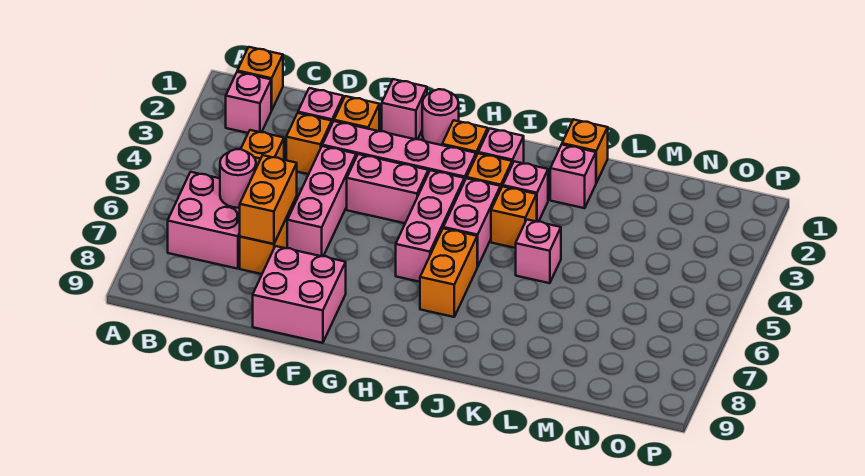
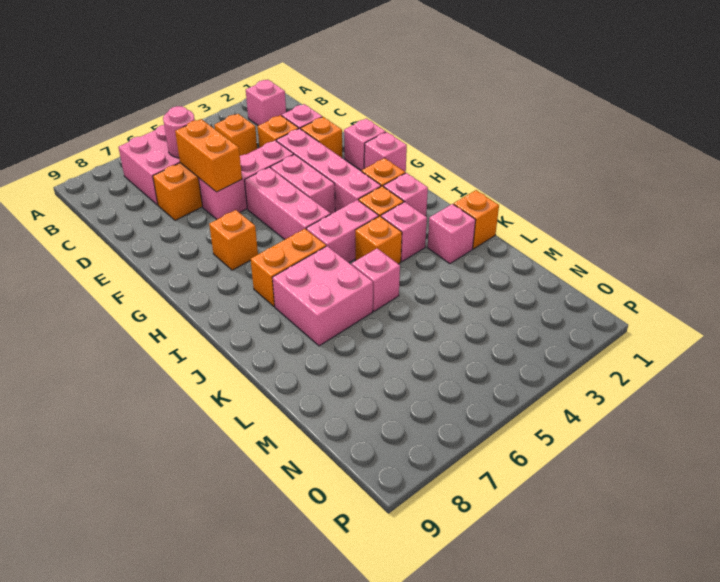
orange 1x1 brick [237,47,283,110] -> orange 1x1 brick moved to [209,210,258,270]
orange 1x2 brick [240,155,297,244] -> orange 1x2 brick turned to [175,119,242,192]
pink 2x2 brick [253,246,346,343] -> pink 2x2 brick moved to [272,246,373,346]
pink 1x1 round brick [422,89,459,145] -> pink 1x1 brick [364,132,407,173]
pink 1x3 brick [396,170,464,282] -> pink 1x3 brick turned to [244,167,331,240]

